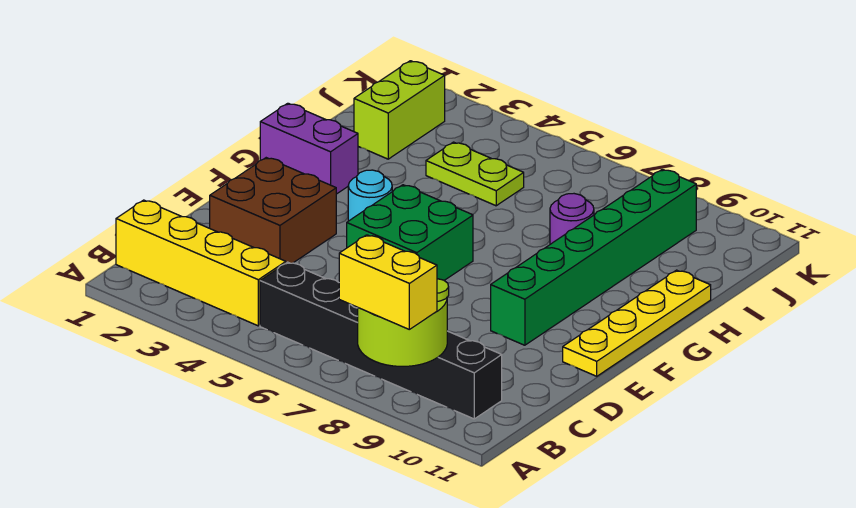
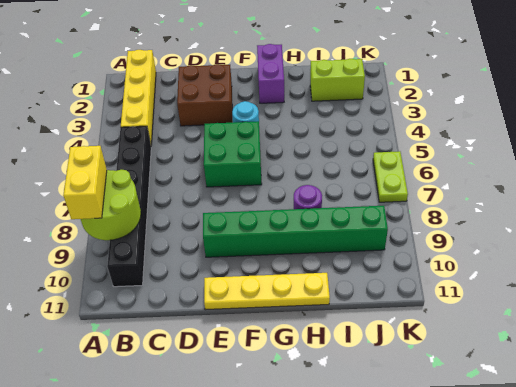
lime 1x2 plate [426,142,524,206] -> lime 1x2 plate moved to [373,151,408,202]

